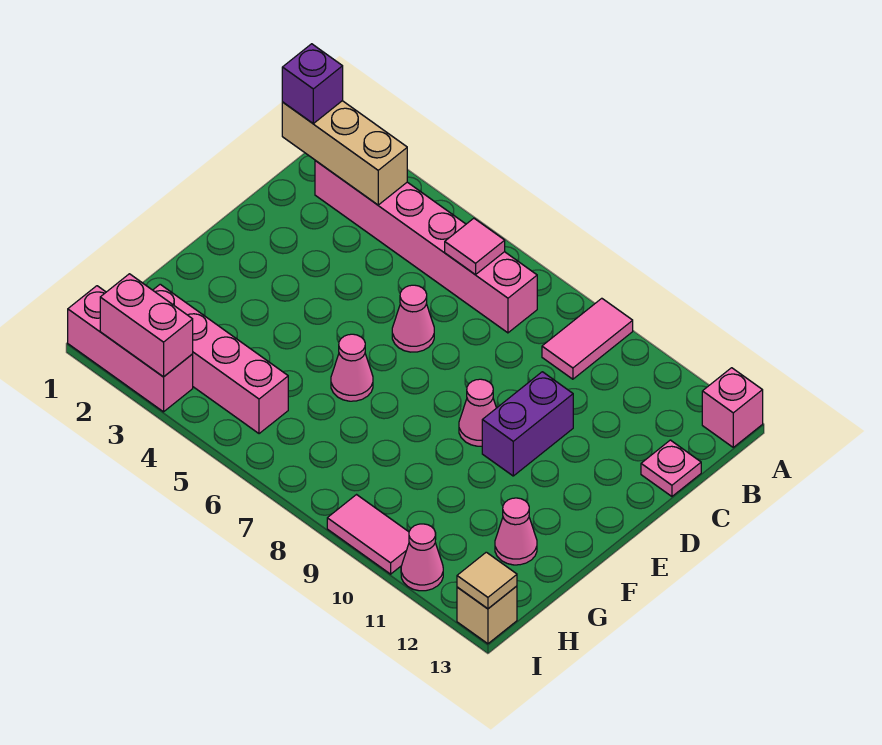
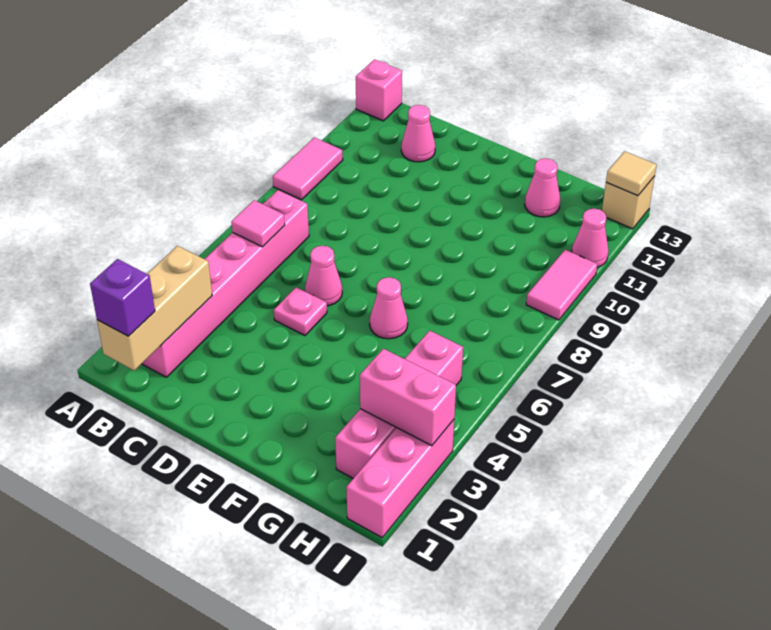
pink 1x2 tile [542,298,633,379] -> pink 1x2 tile turned to [273,138,343,200]
pink 1x1 plate [641,440,701,496] -> pink 1x1 plate moved to [274,287,327,335]
purple 1x2 brick [482,372,573,476] -> none
pink 1x1 cone [459,379,496,446] -> pink 1x1 cone moved to [401,105,435,162]
pink 1x2 brick [100,274,193,377] -> pink 1x2 brick turned to [360,349,456,446]

